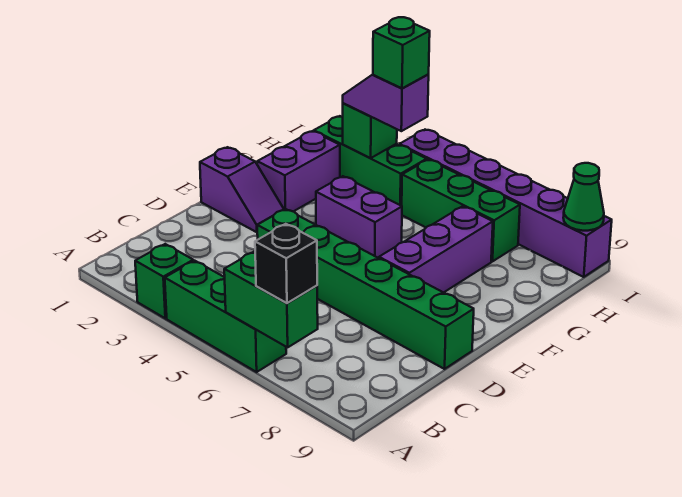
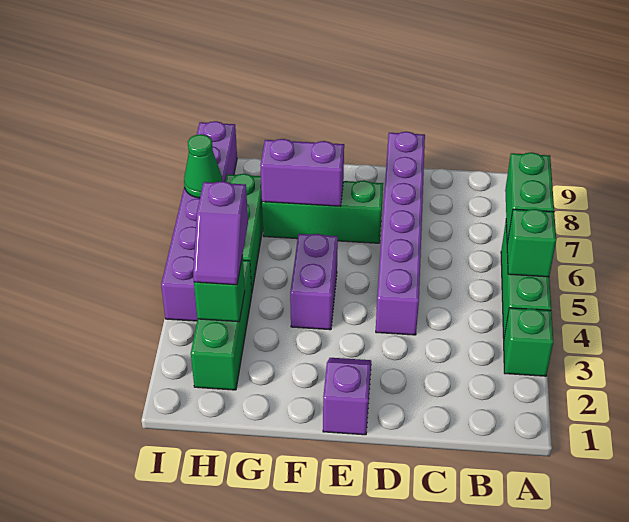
black 1x1 brick [255,224,317,303] -> none
green 1x6 brick [257,209,474,369] -> purple 1x6 brick [376,132,425,335]
purple 1x3 brick [379,206,493,293] -> green 1x3 brick [262,180,383,243]
purple 1x2 brick [257,131,340,212] -> purple 1x2 brick moved to [260,139,344,206]
green 1x1 brick [373,17,430,88] -> green 1x1 brick moved to [507,209,556,277]
green 1x1 cone [563,163,604,231] -> green 1x1 cone moved to [184,134,222,198]

